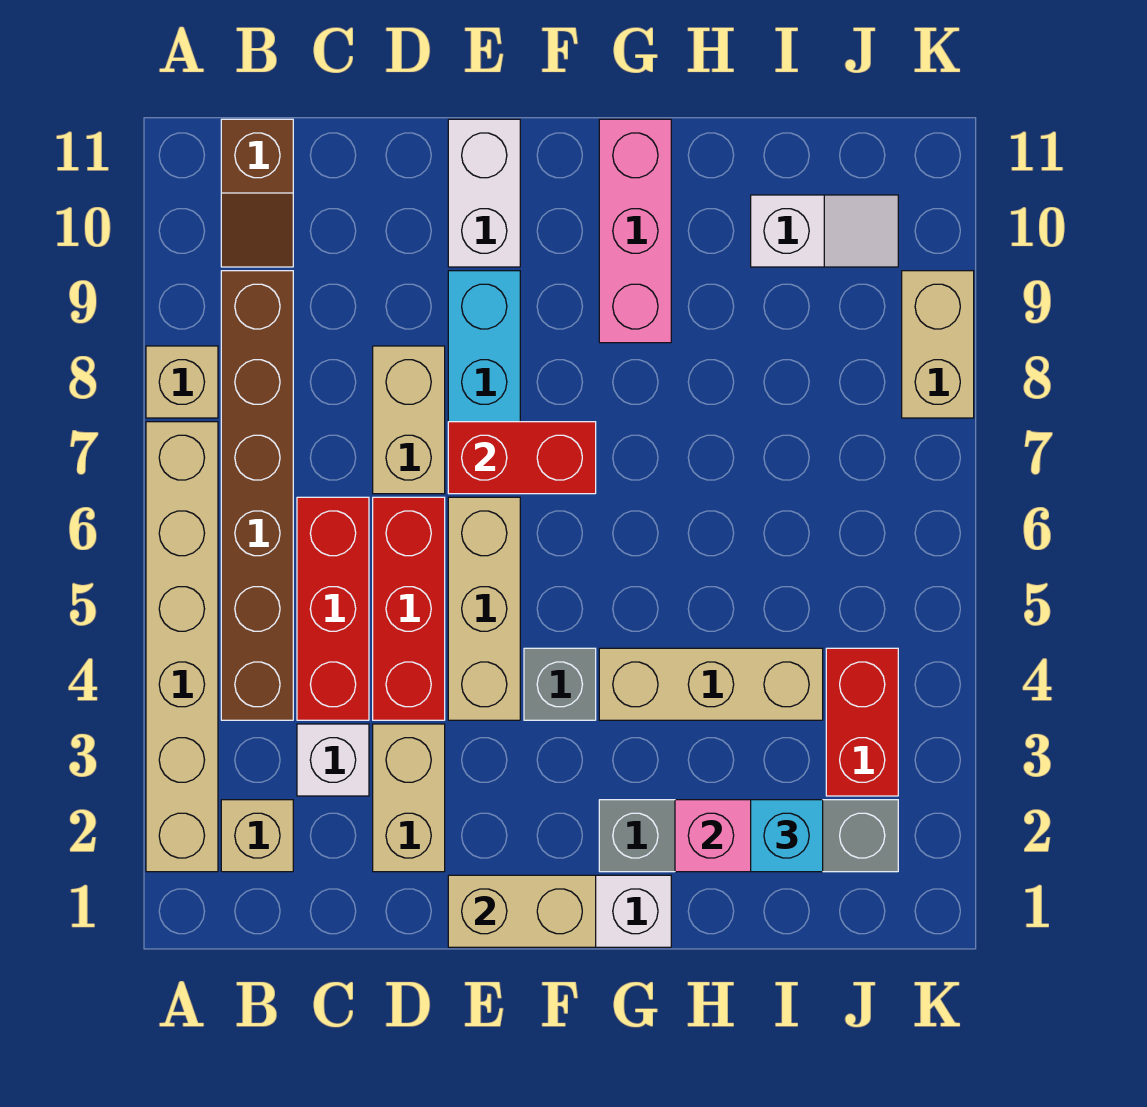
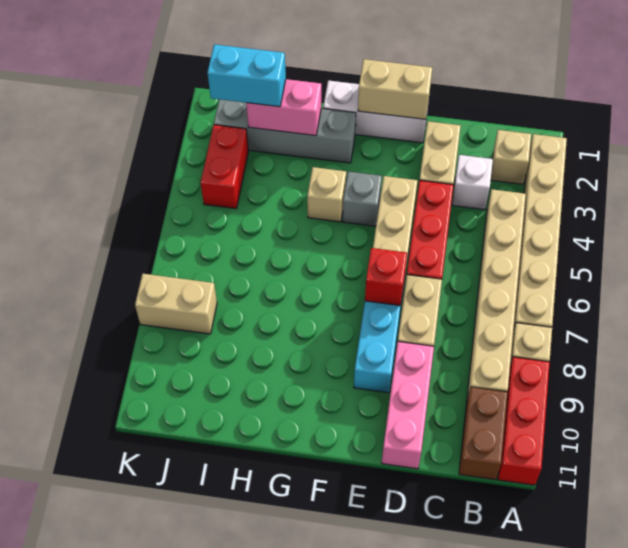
brown 1x6 brick [221,271,293,720] -> tan 1x6 brick [467,189,526,399]
brown 1x2 slope [221,119,293,267] -> brown 1x2 brick [459,387,508,480]
red 1x3 brick [297,497,369,720] -> red 1x3 brick moved to [498,357,550,485]
red 1x2 brick [448,422,596,494] -> red 1x1 brick [365,248,407,306]
white 1x2 brick [448,119,520,267] -> none
tan 1x3 brick [599,648,823,720] -> tan 1x1 brick [307,167,346,222]
pink 1x3 brick [599,119,671,343] -> pink 1x3 brick moved to [382,342,434,469]
cyan 1x1 brick [751,800,823,872] -> cyan 1x2 brick [207,44,286,107]
white 1x2 slope [751,195,898,267] -> none
tan 1x2 brick [902,271,974,418] -> tan 1x2 brick turned to [135,274,217,334]

